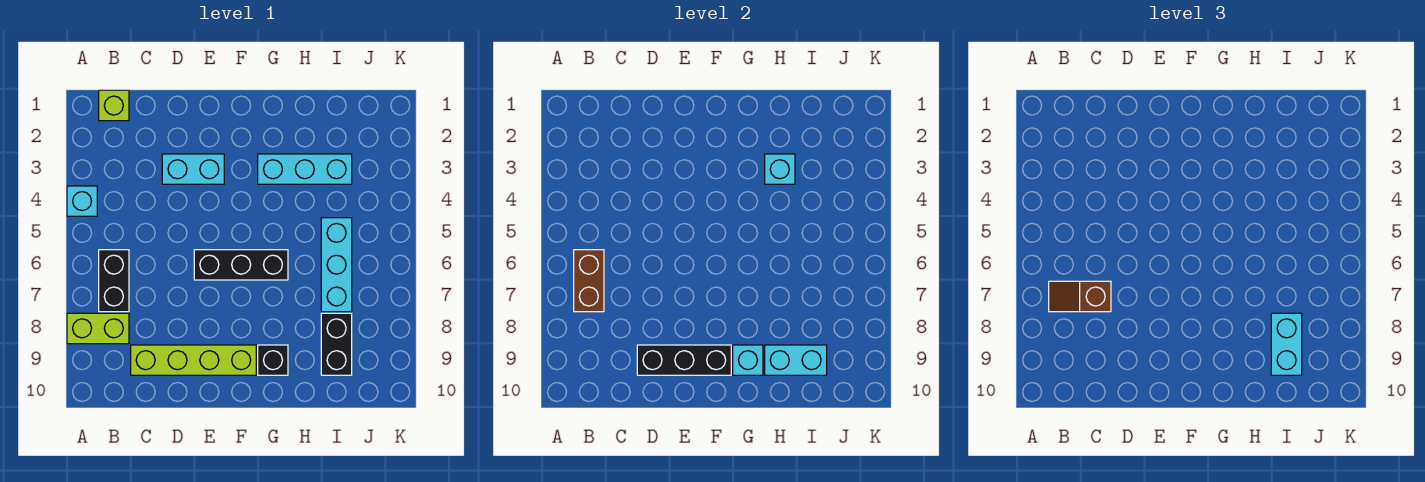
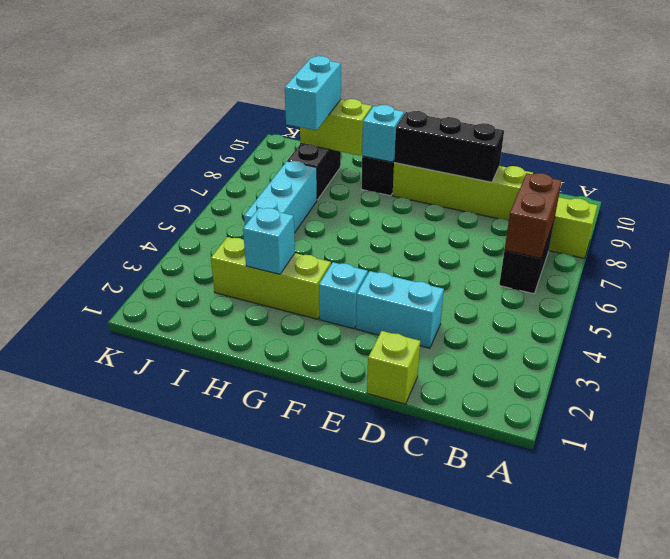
cyan 1x1 brick [67,186,97,216] -> cyan 1x1 brick moved to [319,262,368,329]
lime 1x1 brick [99,90,129,121] -> lime 1x1 brick moved to [367,331,420,404]
brown 1x2 slope [1049,281,1111,312] -> none
black 1x3 brick [194,250,288,280] -> none
cyan 1x3 brick [258,154,352,184] -> lime 1x3 brick [211,237,331,319]
cyan 1x2 brick [765,345,827,375] -> lime 1x2 brick [300,99,372,156]

